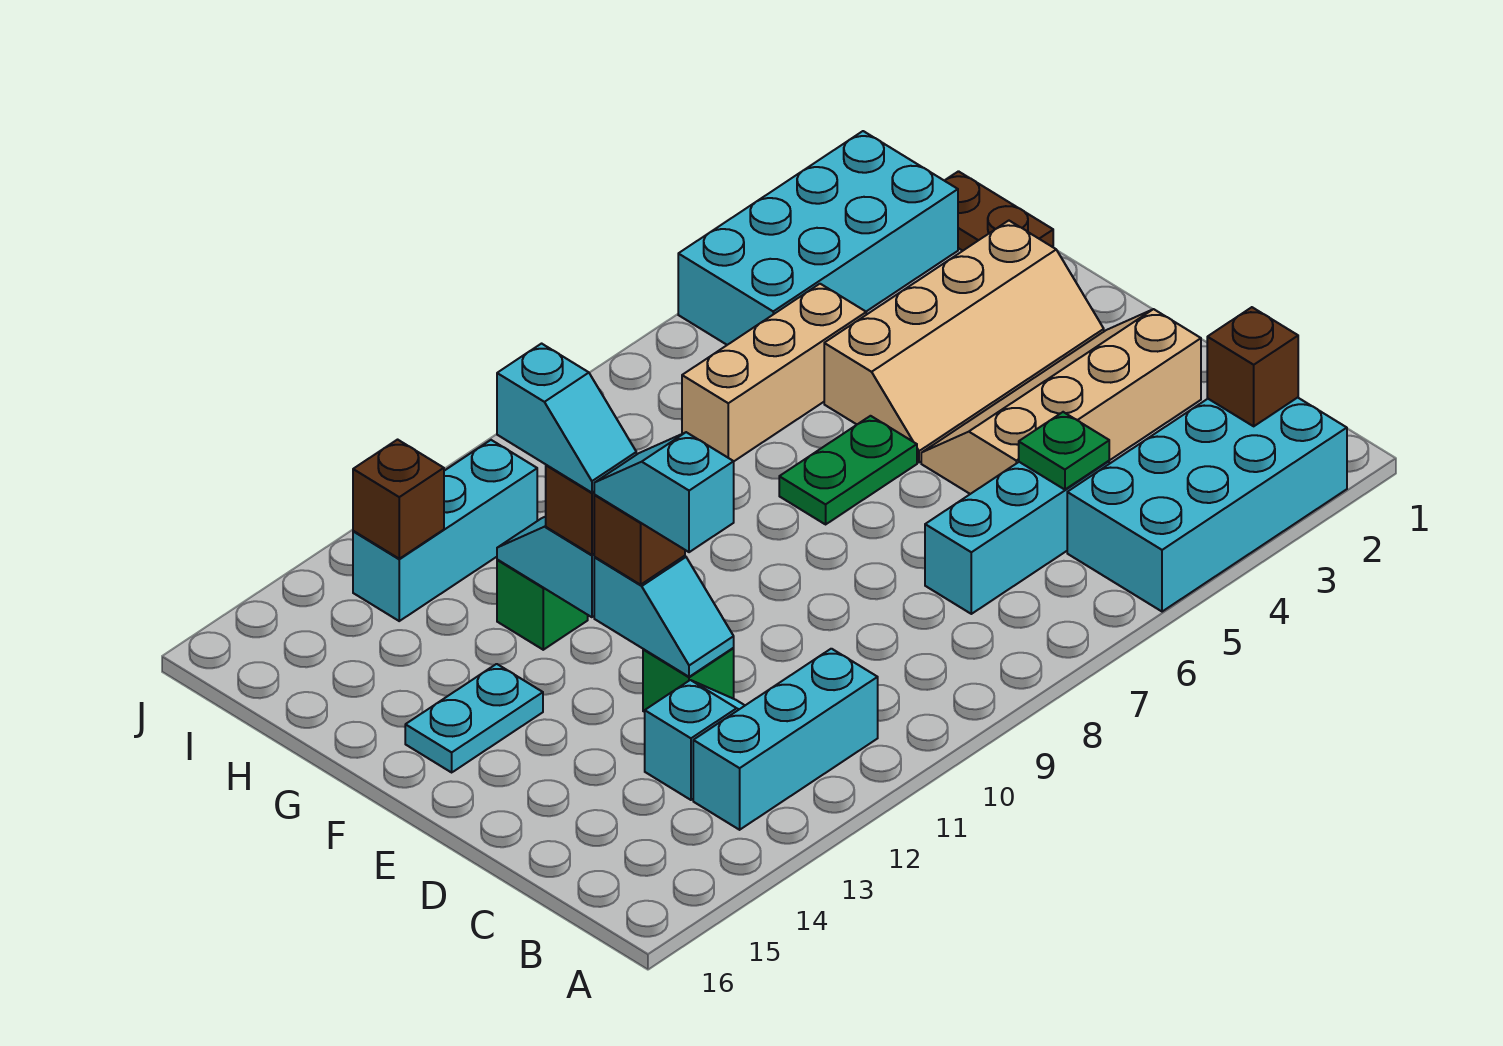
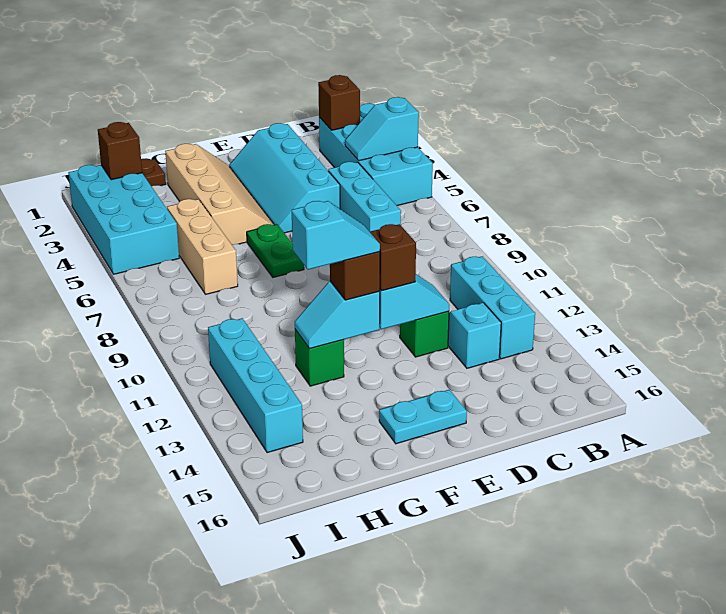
green 1x1 plate [1019,412,1109,490] -> none
tan 2x4 slope [921,309,1201,494] -> cyan 2x4 slope [229,123,340,233]
cyan 1x2 slope [594,432,734,552] -> cyan 1x2 slope moved to [345,97,419,161]
cyan 1x2 plate [405,664,543,772] -> cyan 1x2 plate turned to [379,390,467,444]
cyan 1x3 brick [353,440,537,621] -> cyan 1x4 brick [208,318,303,453]
brown 1x1 brick [353,440,444,559] -> brown 1x1 brick moved to [98,122,142,180]

